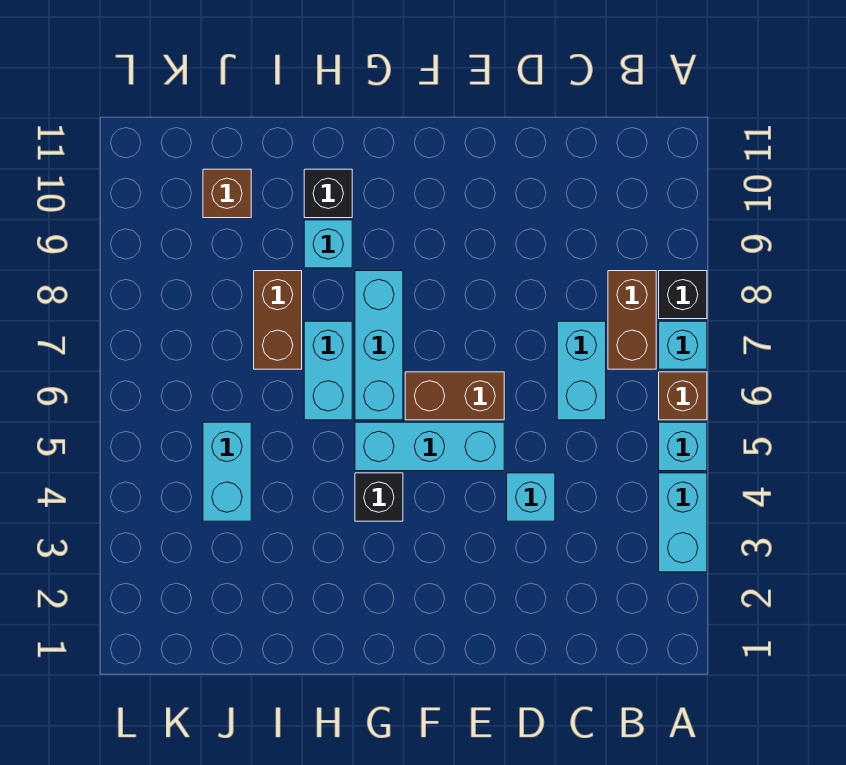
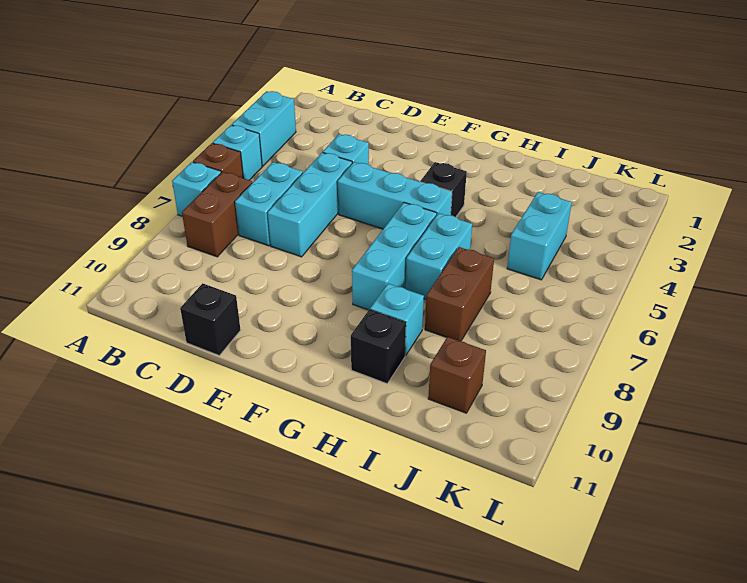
black 1x1 brick [659,271,707,319] -> black 1x1 brick moved to [180,283,241,355]
none -> cyan 1x3 brick [268,153,352,257]
brown 1x2 brick [405,372,504,420] -> none

